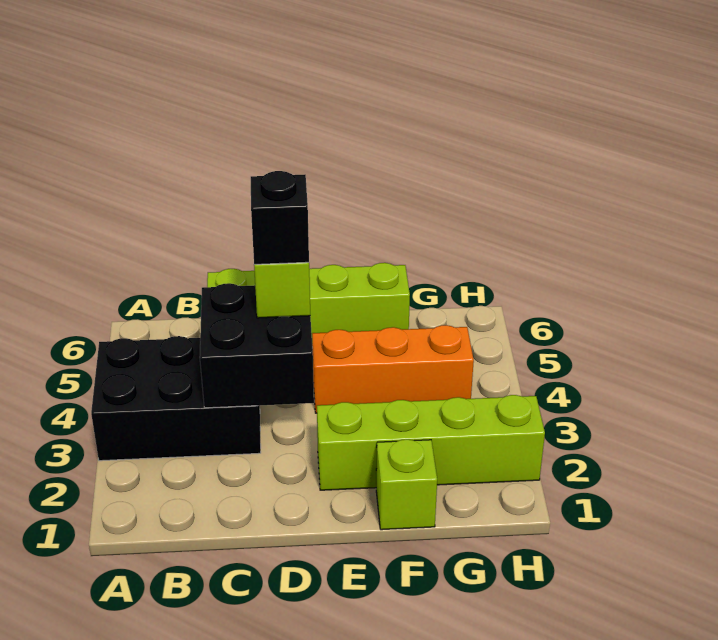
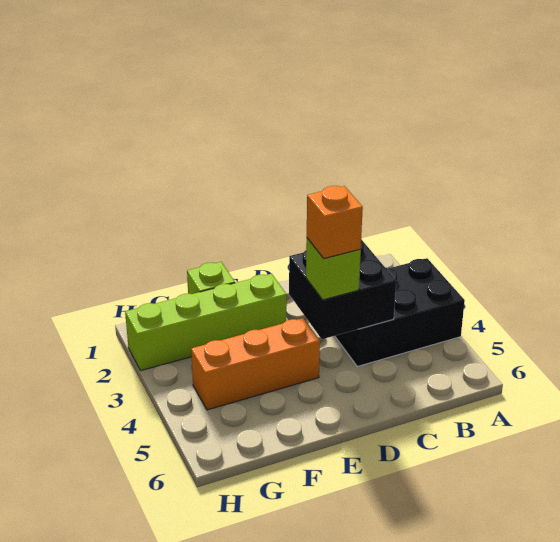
lime 1x4 brick [207,263,410,333] -> none
black 1x1 brick [251,171,309,264] -> orange 1x1 brick [307,186,363,259]

